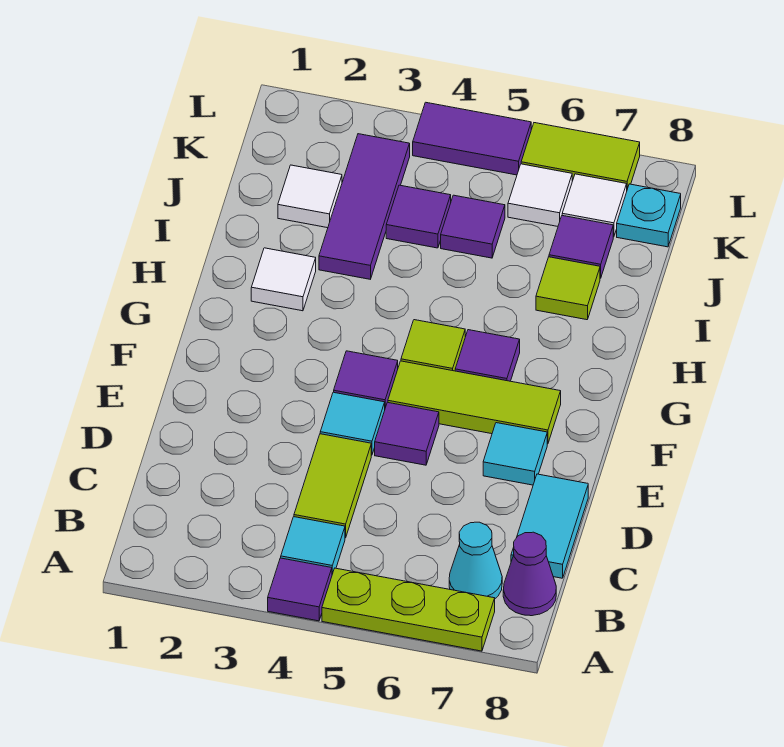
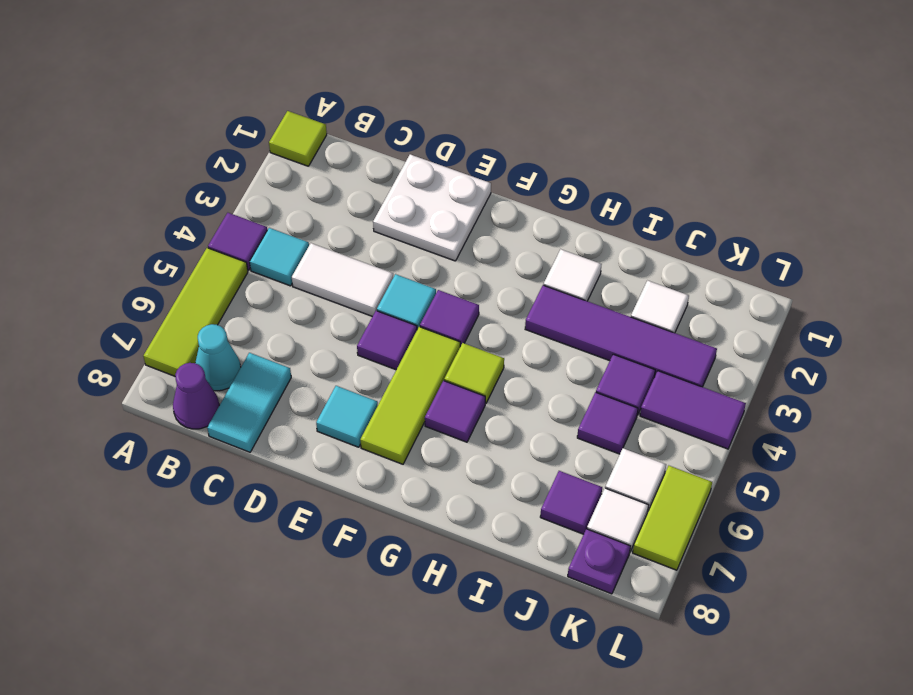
lime 1x3 plate [322,568,495,651] -> lime 1x3 tile [143,248,248,376]
lime 1x2 tile [294,434,371,538] -> white 1x2 tile [292,243,393,316]
cyan 1x2 tile [511,474,588,578] -> cyan 1x2 tile turned to [207,353,291,452]
none -> white 2x2 plate [373,154,491,261]
purple 1x3 tile [319,134,410,279] -> purple 1x4 tile [525,285,717,387]
lime 1x1 tile [536,257,600,320] -> lime 1x1 tile moved to [269,111,327,166]
cyan 1x1 plate [617,184,681,247] -> purple 1x1 plate [568,529,631,594]
purple 1x2 tile [413,102,531,175] -> purple 1x2 tile turned to [640,371,746,449]

